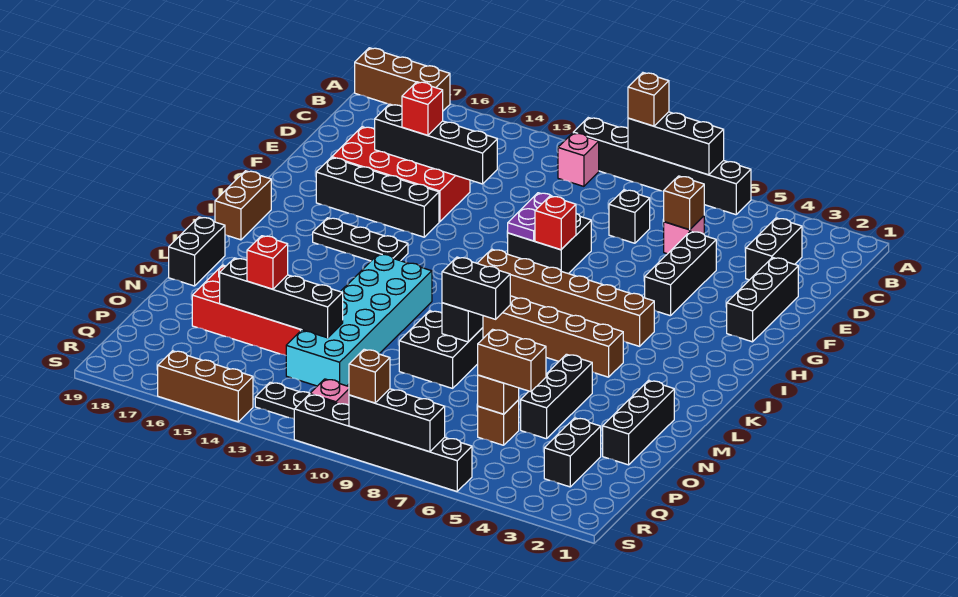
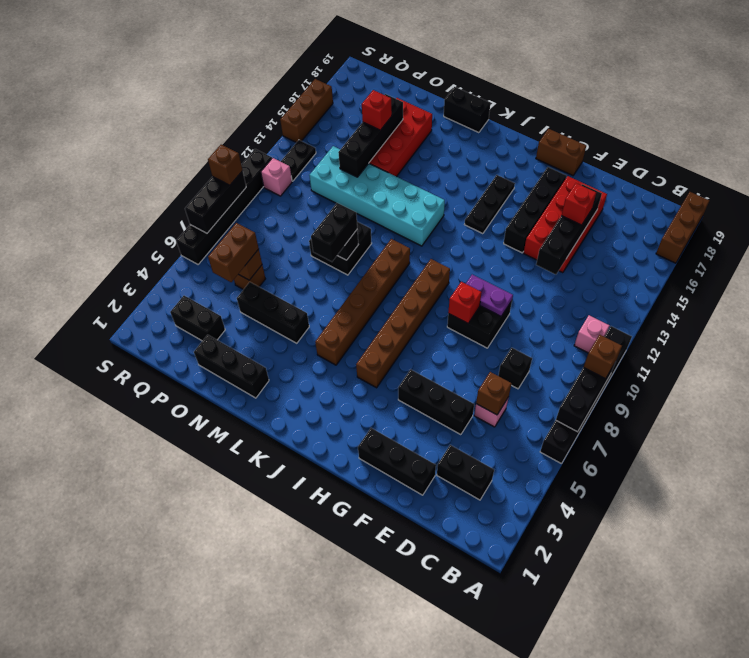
brown 1x2 brick [215,171,271,240] -> brown 1x2 brick moved to [536,129,586,176]

